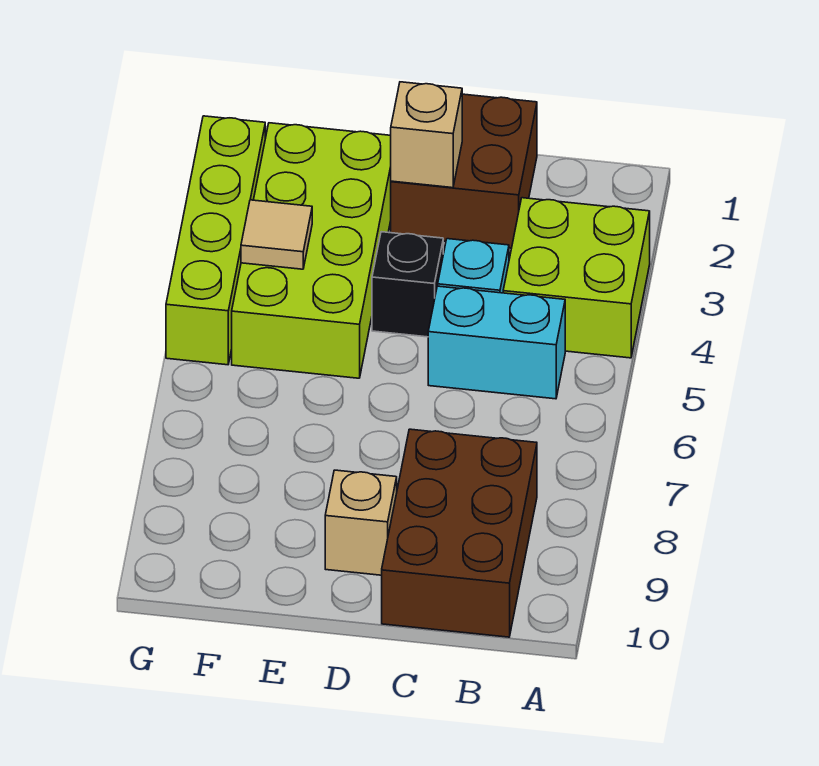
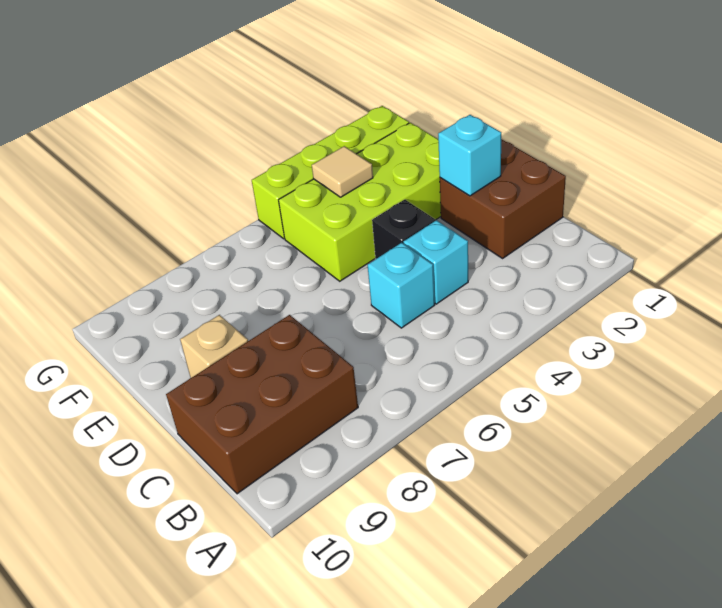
lime 2x2 brick [503,198,650,358] -> none
cyan 1x2 brick [428,286,565,399] -> cyan 1x1 brick [368,243,435,328]
tan 1x1 brick [391,82,462,188] -> cyan 1x1 brick [438,115,501,196]

